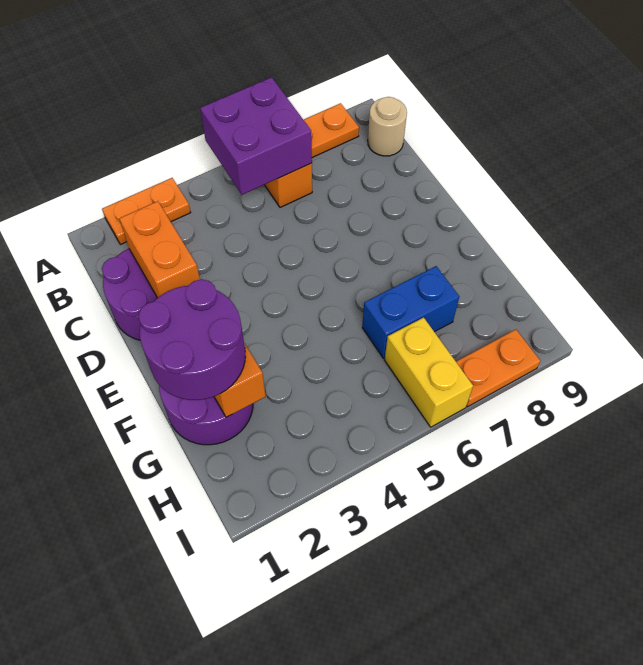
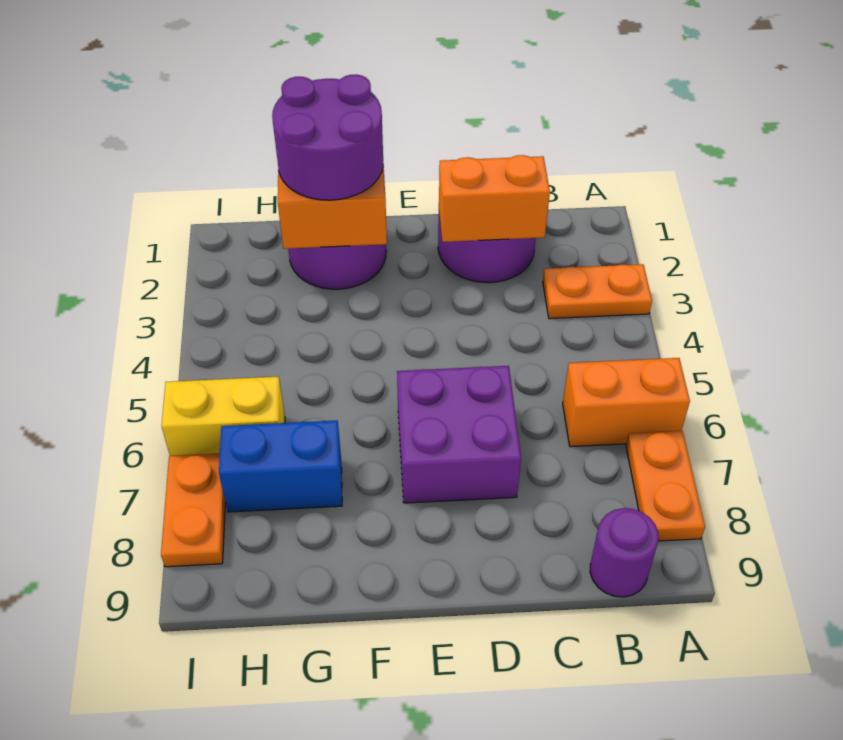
orange 1x2 plate [102,178,191,245] -> orange 1x2 plate turned to [543,264,652,319]
purple 2x2 brick [200,77,312,195] -> purple 2x2 brick moved to [397,366,521,503]
tan 1x1 round brick [368,97,407,156] -> purple 1x1 round brick [590,508,659,597]
blue 1x2 brick [362,266,459,358] -> blue 1x2 brick turned to [219,420,342,512]

